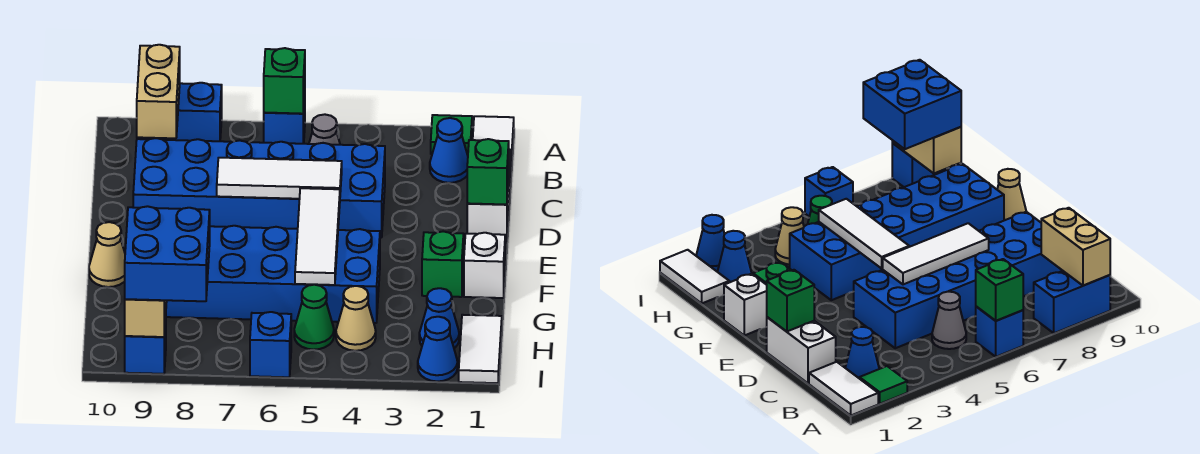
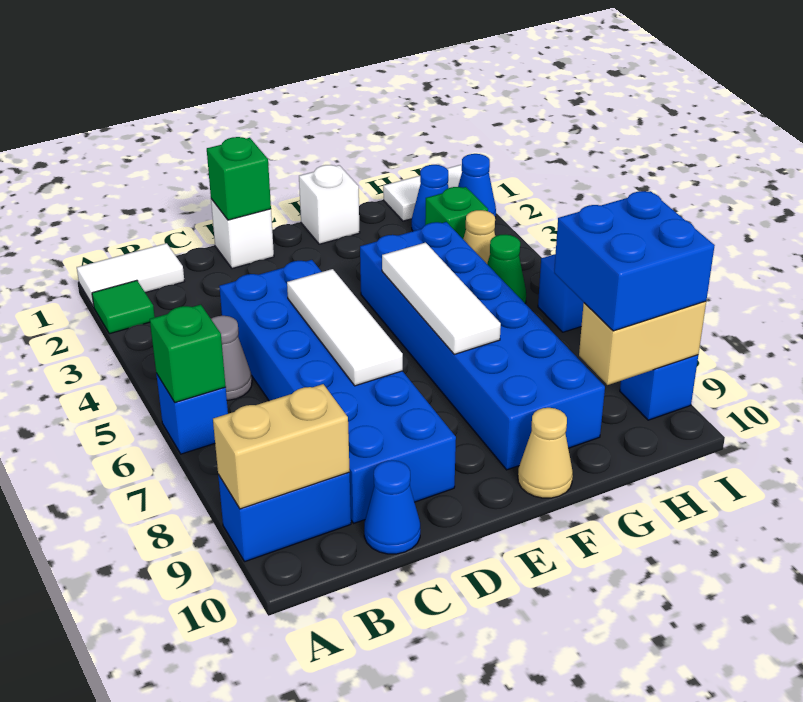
blue 1x2 brick [138,83,222,141] -> blue 1x2 brick turned to [218,472,351,562]
blue 1x1 cone [430,118,468,183] -> blue 1x1 cone moved to [364,460,420,554]
white 1x2 brick [467,149,510,241] -> white 1x1 brick [211,199,274,269]
white 1x3 tile [295,188,340,285] -> white 1x3 tile turned to [382,243,501,354]
green 1x1 brick [422,231,463,297] -> green 1x1 brick moved to [425,187,488,239]

